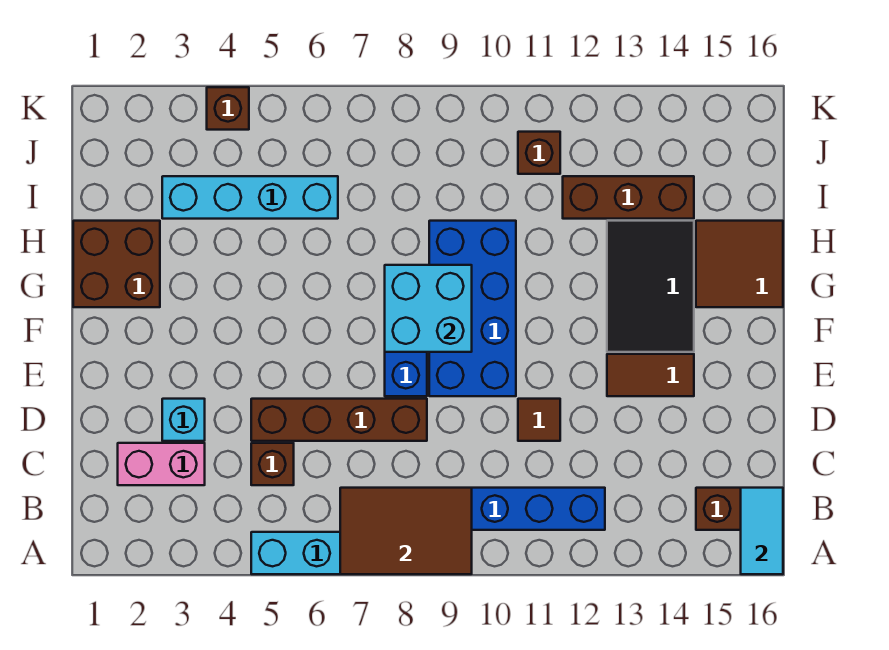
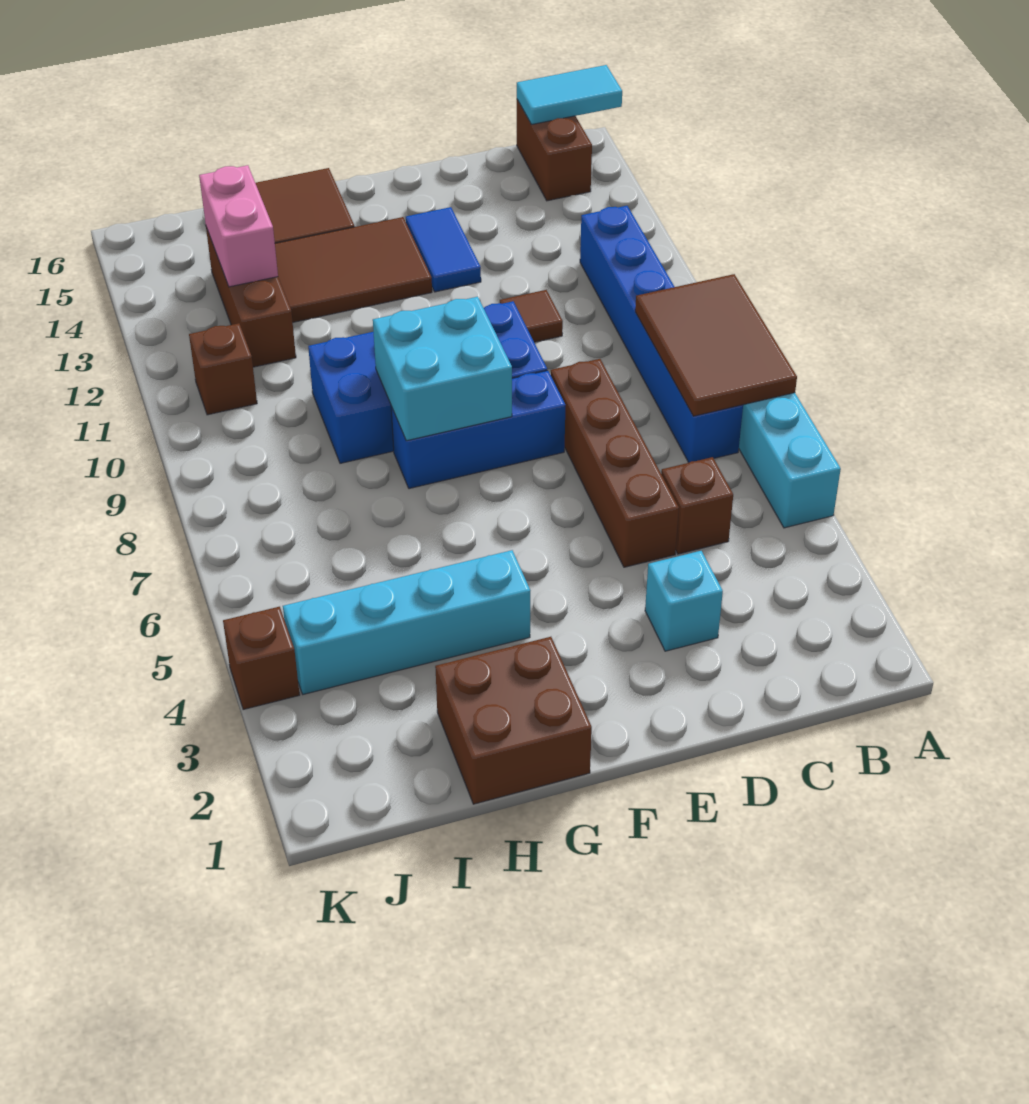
pink 1x2 brick [118,443,205,485] -> pink 1x2 brick moved to [199,165,278,287]
brown 1x2 tile [607,354,694,396] -> blue 1x2 tile [406,207,481,292]
black 2x3 tile [607,221,694,352] -> brown 2x3 tile [275,217,432,322]
cyan 1x4 brick [162,176,338,219] -> cyan 1x4 brick turned to [283,550,530,694]

